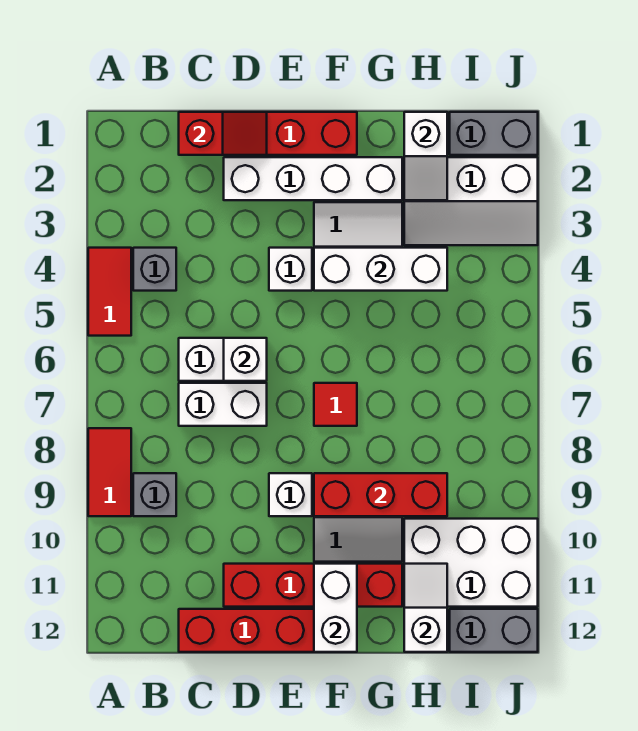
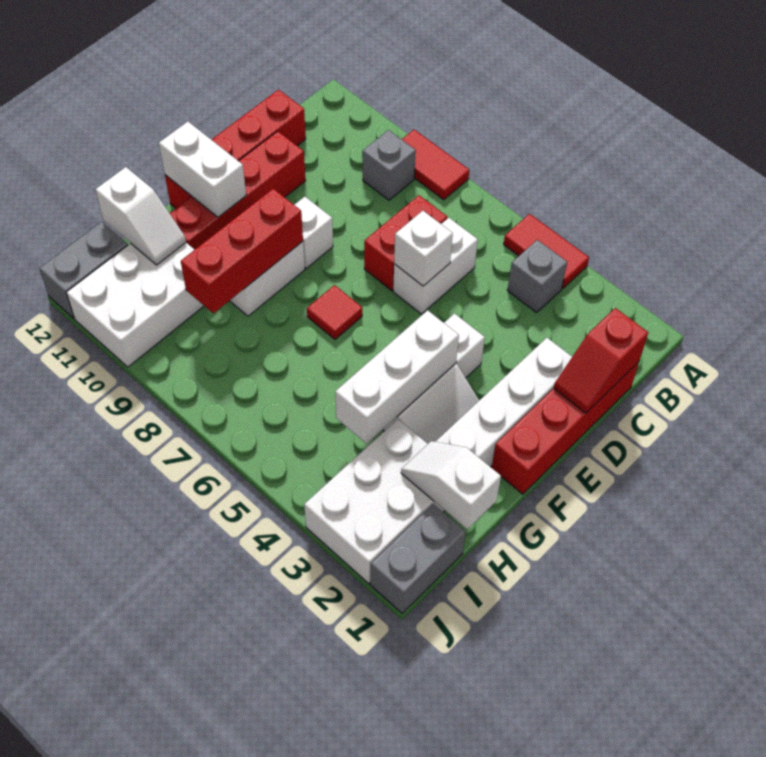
white 1x2 brick [179,383,267,426] -> red 1x2 brick [364,195,447,291]
white 2x3 slope [404,157,538,245] -> white 2x3 brick [304,419,445,584]

